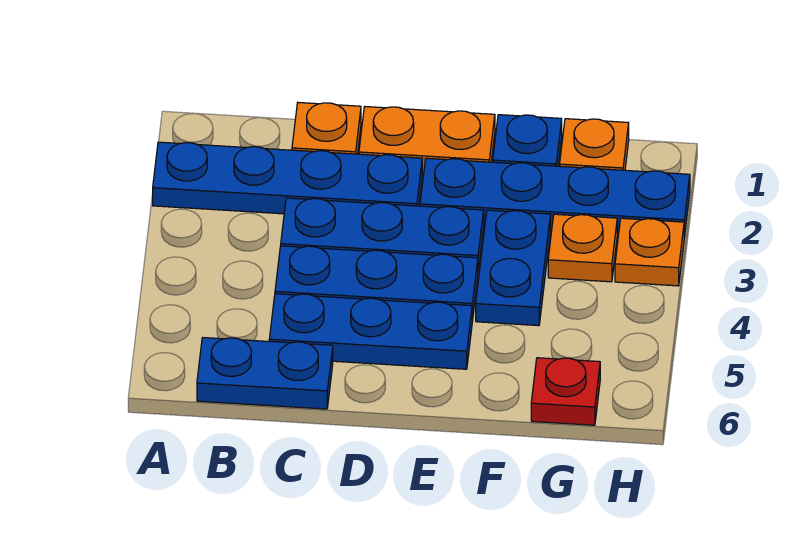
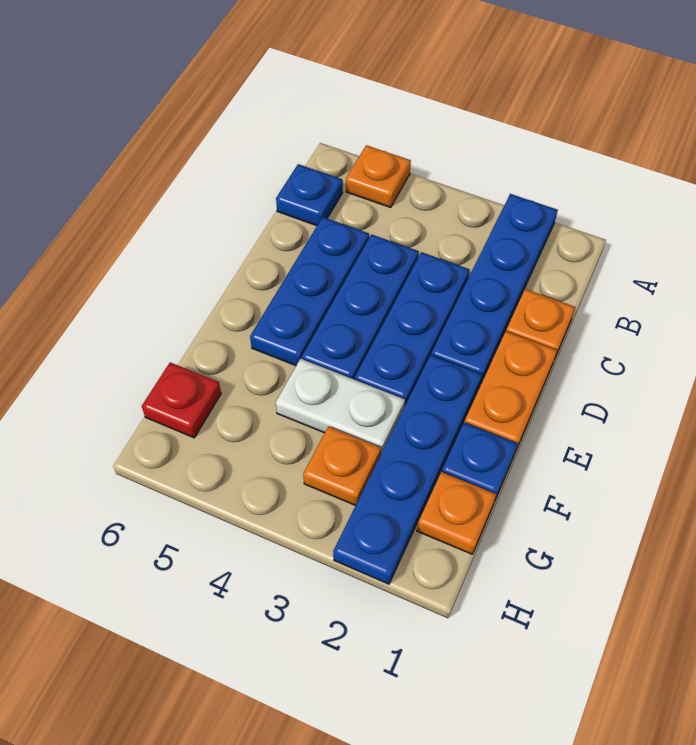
blue 1x2 plate [197,338,333,409] -> blue 1x1 plate [276,164,343,226]
blue 1x2 plate [476,210,550,326] -> white 1x2 plate [276,359,405,454]
orange 1x1 plate [615,218,684,286] -> orange 1x1 plate moved to [346,145,411,207]

